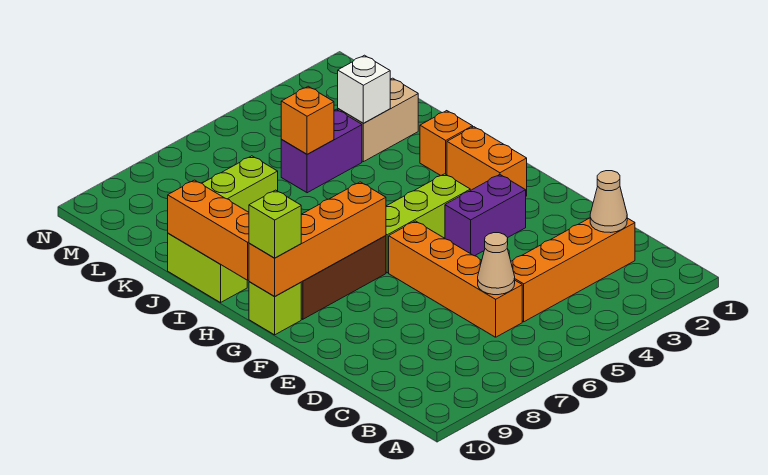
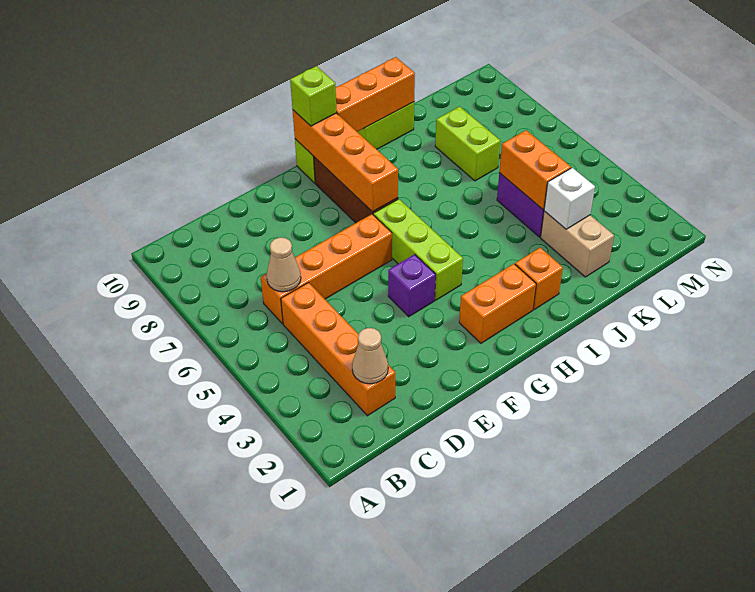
purple 1x2 brick [445,175,526,256] -> purple 1x1 brick [388,254,436,317]
orange 1x1 brick [281,86,334,154] -> orange 1x2 brick [499,130,571,210]

